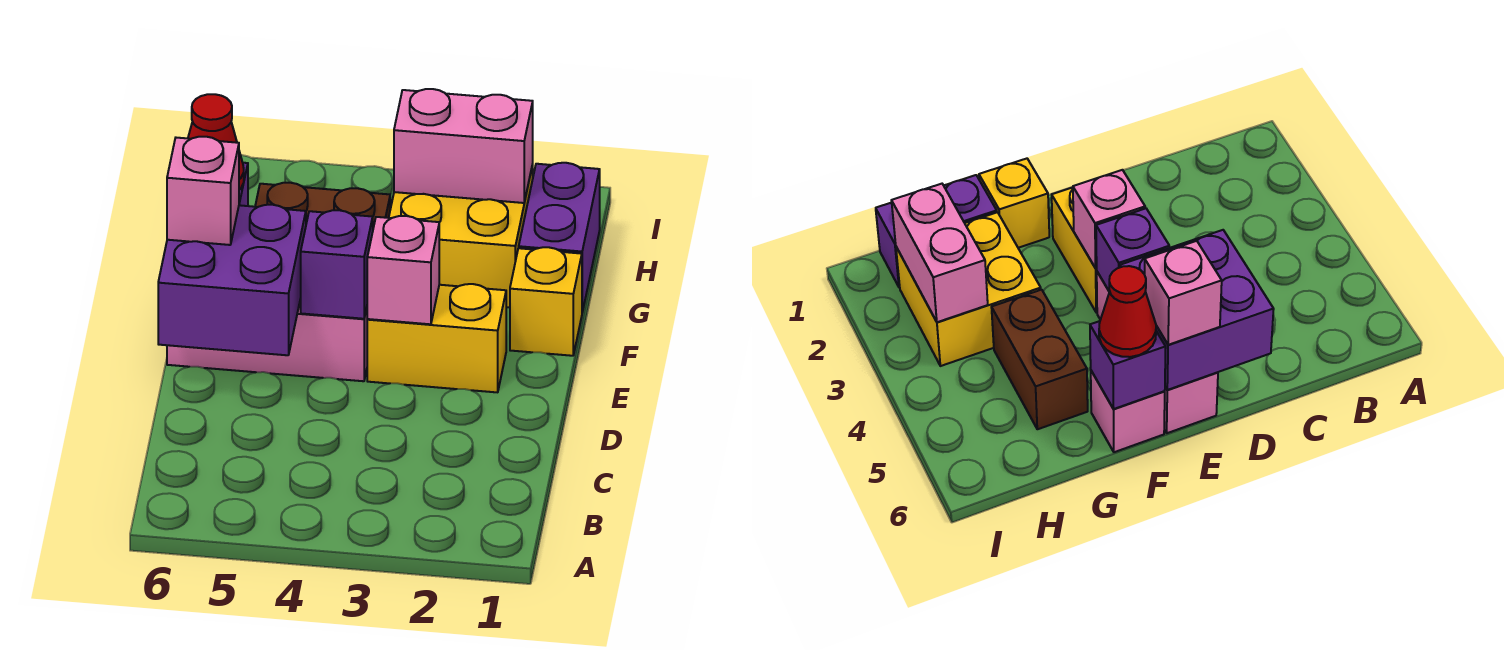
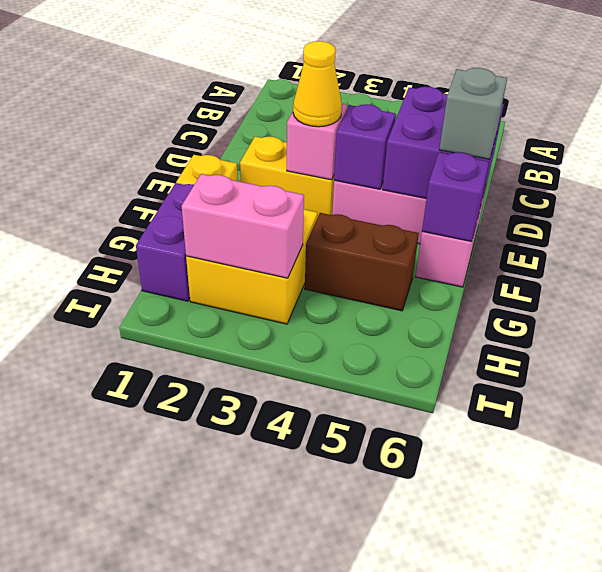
none -> yellow 1x1 cone [293,41,342,127]
pink 1x1 brick [167,137,239,245] -> grey 1x1 brick [439,68,507,159]
red 1x1 cone [188,94,244,190] -> none

